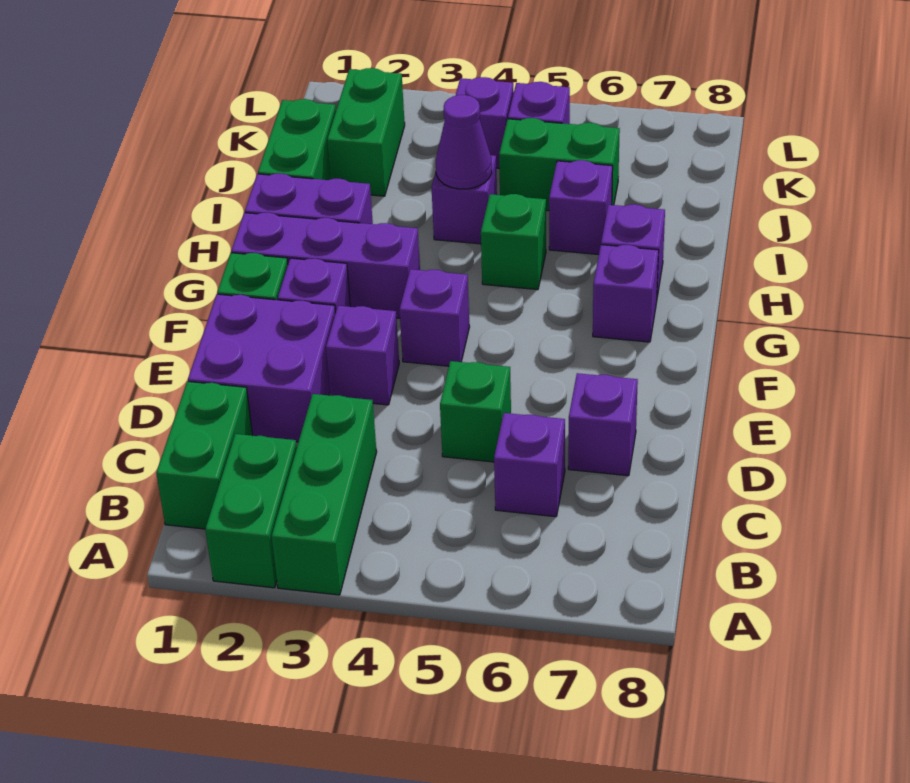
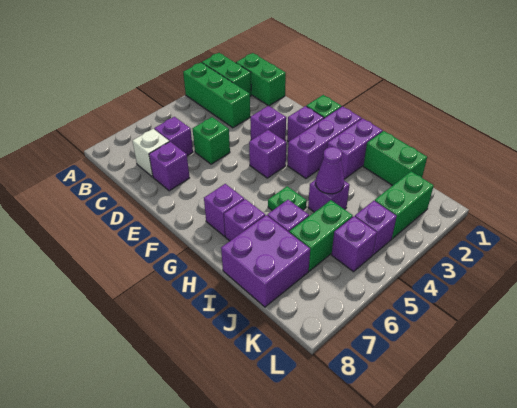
none -> white 1x1 brick [132,129,169,177]
purple 2x2 brick [188,294,335,442] -> purple 2x2 brick moved to [221,215,310,307]
green 1x1 brick [481,194,546,290] -> green 1x1 plate [268,186,307,211]
green 1x2 brick [327,68,405,196] -> green 1x2 brick turned to [375,171,434,239]

